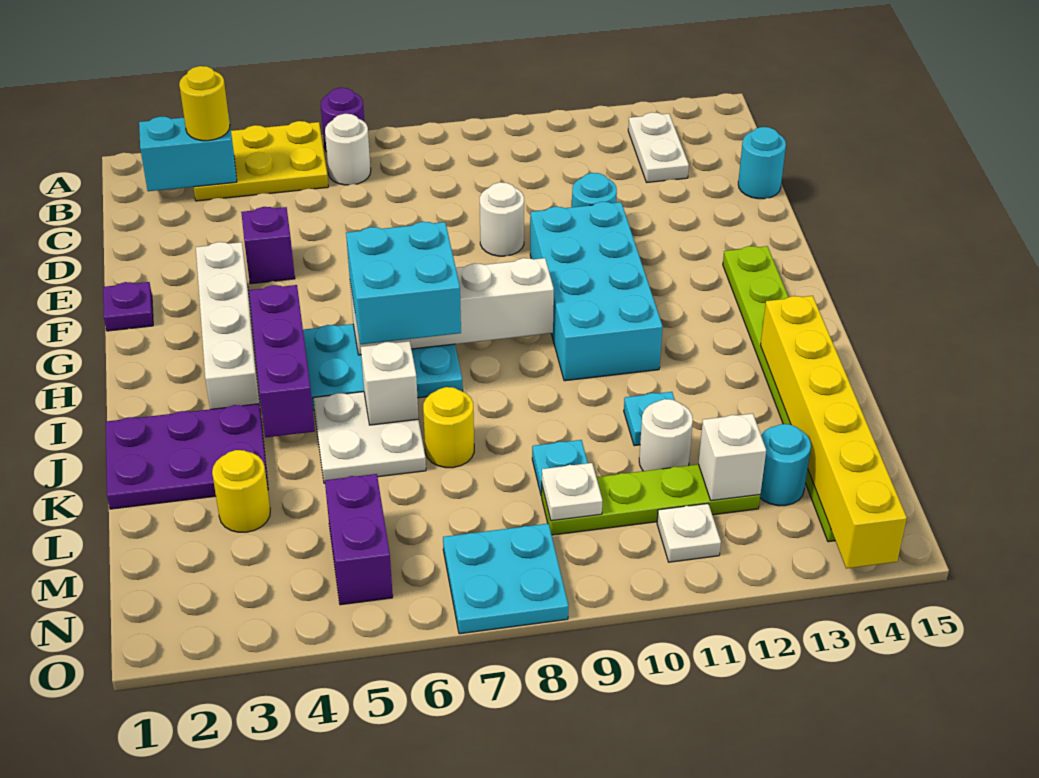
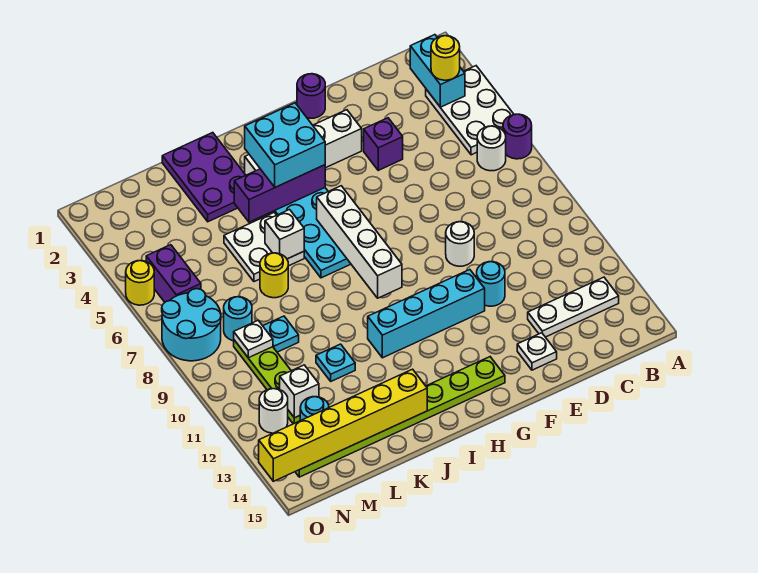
yellow 2x3 plate [194,121,328,201] -> white 2x3 plate [426,66,514,155]
white 1x2 plate [628,112,689,182] -> white 1x3 plate [528,277,619,337]
cyan 1x1 round brick [738,127,786,199] -> cyan 1x1 round brick moved to [224,297,252,341]
purple 1x1 plate [103,282,153,331] -> purple 1x1 round brick [297,74,325,118]
cyan 2x4 brick [530,202,663,381] -> cyan 1x4 brick [368,270,485,358]
cyan 2x2 brick [346,222,461,344] -> cyan 2x2 brick moved to [245,103,325,187]
yellow 1x1 round brick [212,450,270,532] -> yellow 1x1 round brick moved to [126,261,154,305]
white 1x1 round brick [639,399,693,471] -> white 1x1 round brick moved to [259,389,288,433]
purple 1x2 brick [325,474,393,605] -> purple 1x2 brick turned to [146,245,201,302]
cyan 2x2 plate [443,524,569,634] -> cyan 2x2 round brick [162,289,221,361]
white 1x1 plate [657,504,721,562] -> white 1x1 plate moved to [517,333,557,370]

